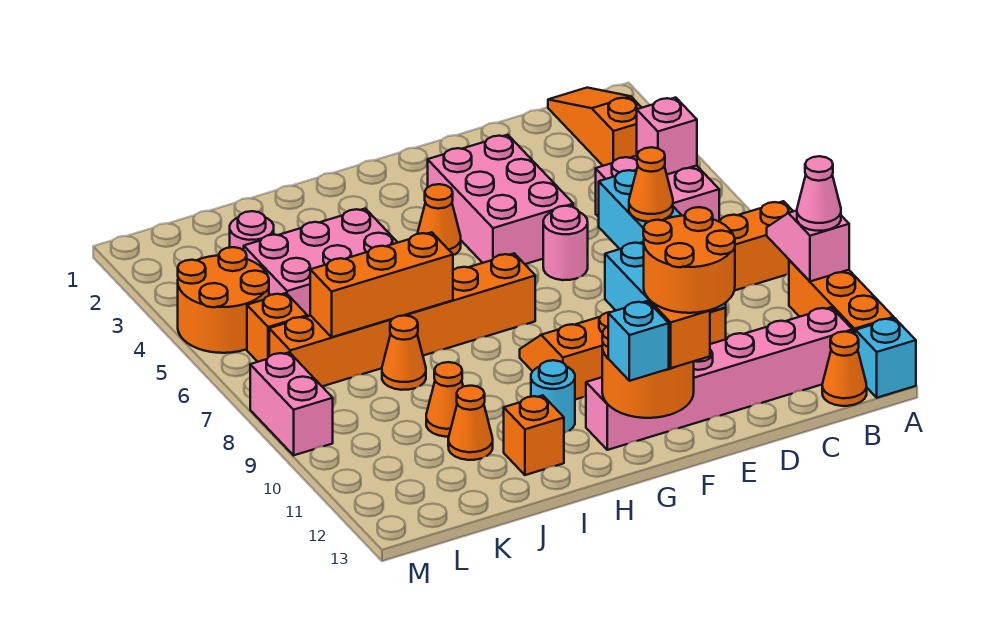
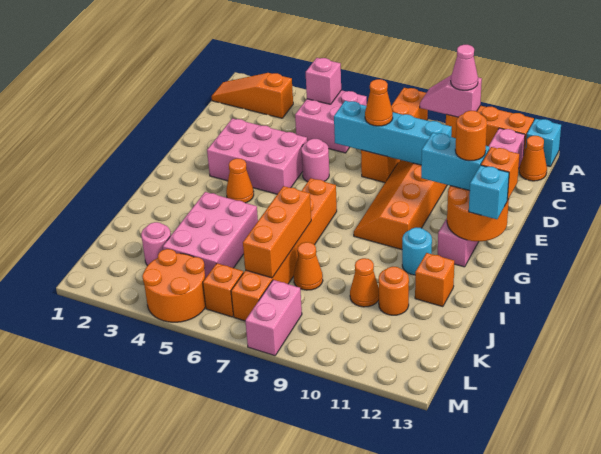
orange 2x2 round brick [643,207,735,313] -> orange 1x1 round brick [455,111,487,161]
orange 1x1 cone [448,386,493,460] -> orange 1x1 round brick [379,267,409,315]
pink 1x2 brick [250,352,333,455] -> pink 1x2 brick turned to [245,280,302,356]

